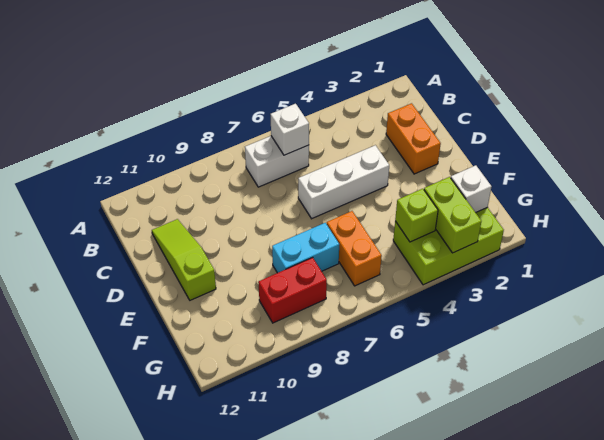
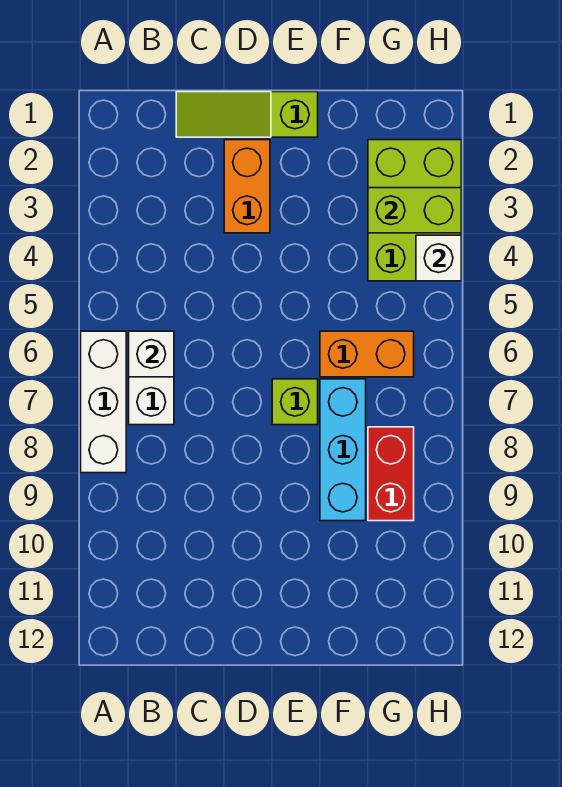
orange 1x2 brick [386,103,441,174] -> orange 1x2 brick turned to [224,140,270,233]
lime 1x3 slope [152,219,216,300] -> lime 1x3 slope moved to [176,92,318,137]
white 1x3 brick [298,145,389,219] -> white 1x3 brick moved to [81,331,126,473]
cyan 1x2 brick [272,223,339,273] -> cyan 1x3 brick [320,379,366,521]
white 1x1 brick [451,165,492,213] -> white 1x1 brick moved to [416,235,461,281]
lime 1x1 brick [395,189,438,242] -> lime 1x1 brick moved to [272,379,318,425]

